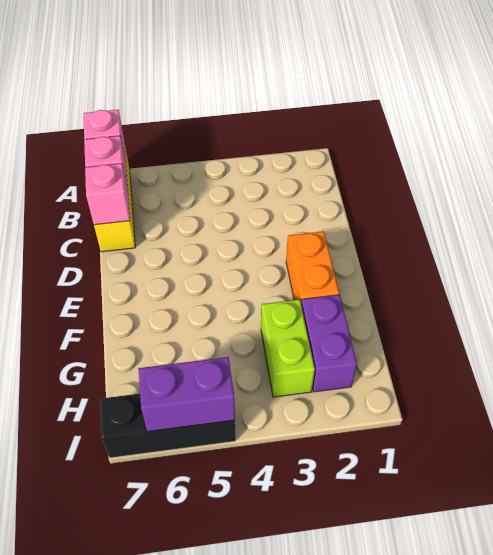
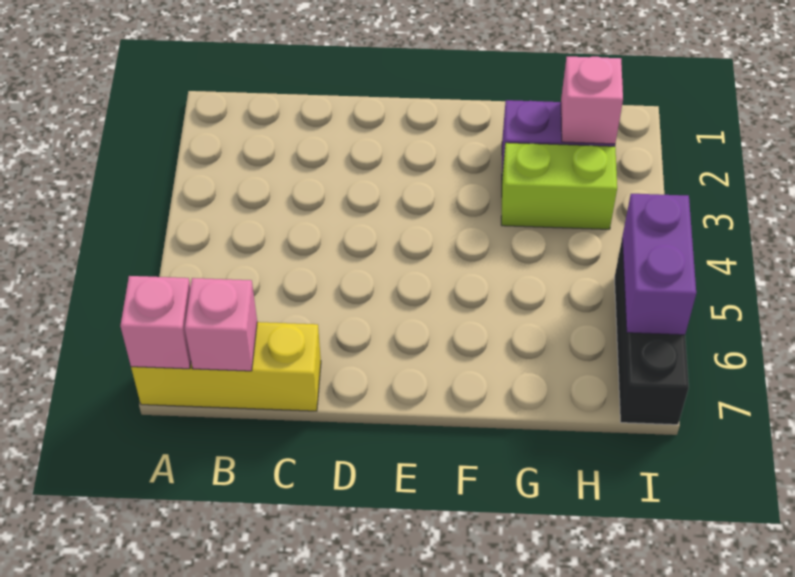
pink 1x1 brick [85,163,130,225] -> pink 1x1 brick moved to [561,57,623,144]
orange 1x2 brick [286,231,339,302] -> none

